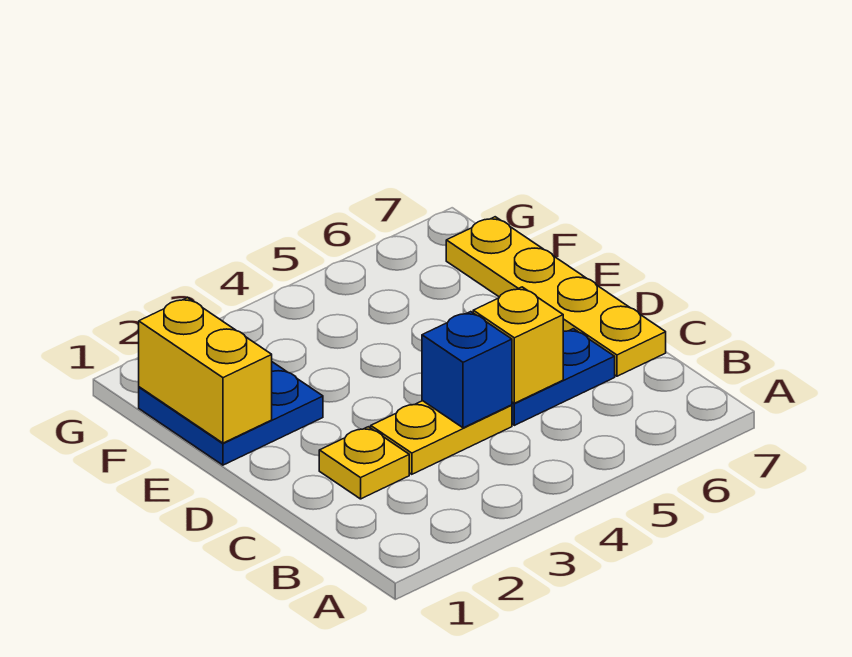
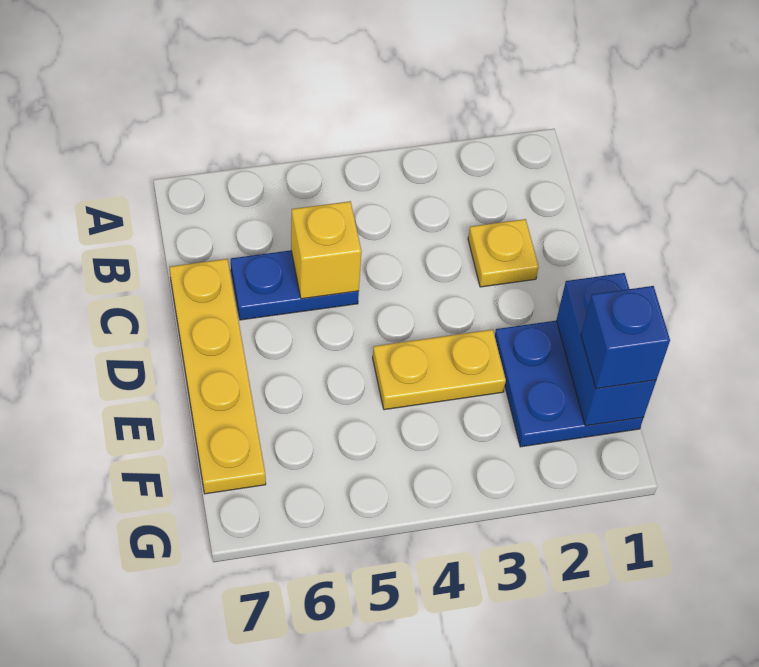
yellow 1x2 plate [371,401,512,474] -> yellow 1x2 plate moved to [373,329,506,410]
blue 1x1 brick [422,312,512,428] -> blue 1x1 brick moved to [581,286,670,389]
yellow 1x2 brick [139,298,272,443] -> blue 1x2 brick [556,273,656,426]

